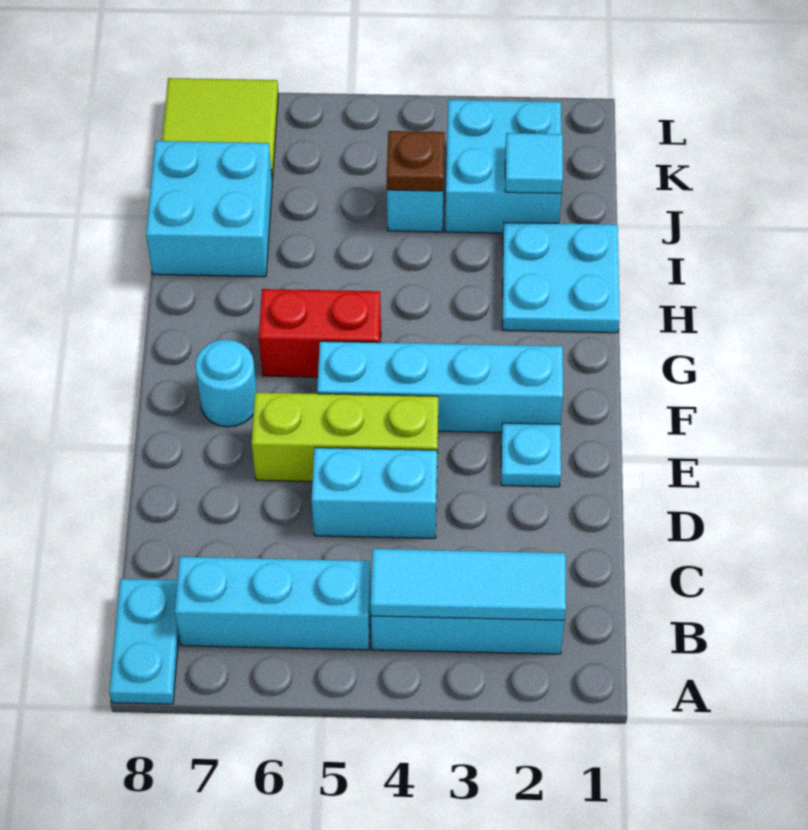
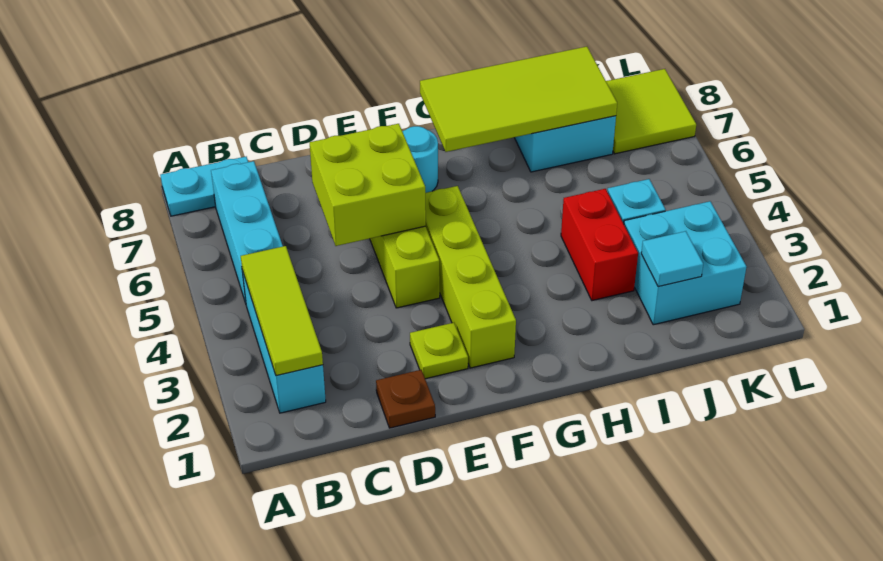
cyan 1x3 tile [371,549,566,620] -> lime 1x3 tile [241,246,323,376]
cyan 1x2 brick [311,448,437,538] -> none
none -> lime 2x2 brick [310,124,426,246]
cyan 1x1 plate [501,423,561,487] -> lime 1x1 plate [410,323,468,379]
cyan 1x4 brick [317,341,563,433] -> lime 1x4 brick [425,186,516,368]
red 1x2 brick [259,289,381,377] -> red 1x2 brick moved to [561,189,638,301]
none -> lime 2x4 tile [420,47,617,152]
cyan 2x2 plate [502,222,620,333] -> none
brown 1x1 plate [387,131,444,191] -> brown 1x1 plate moved to [376,370,435,428]

